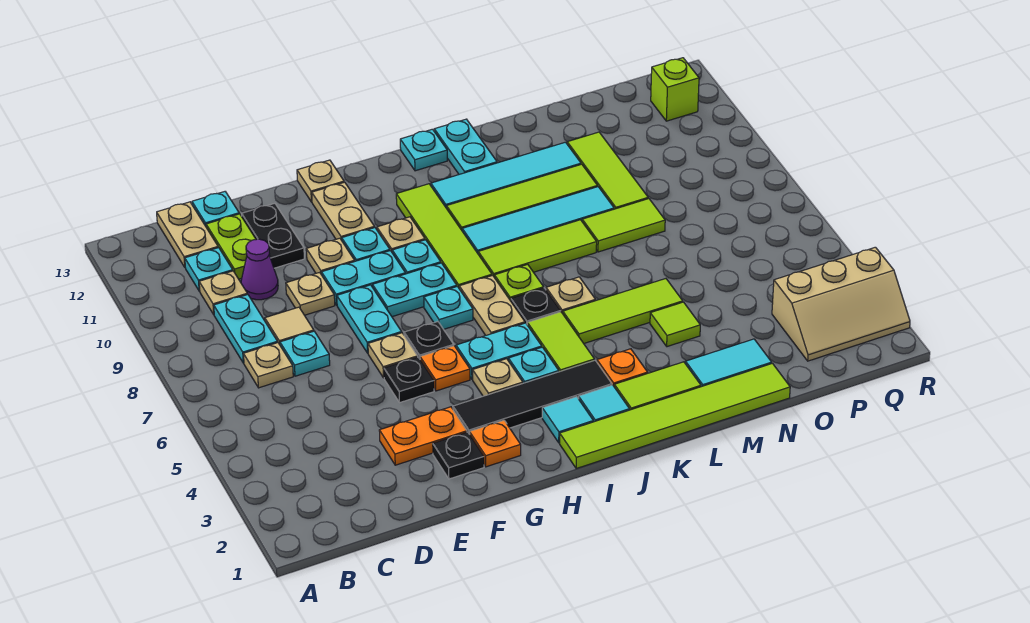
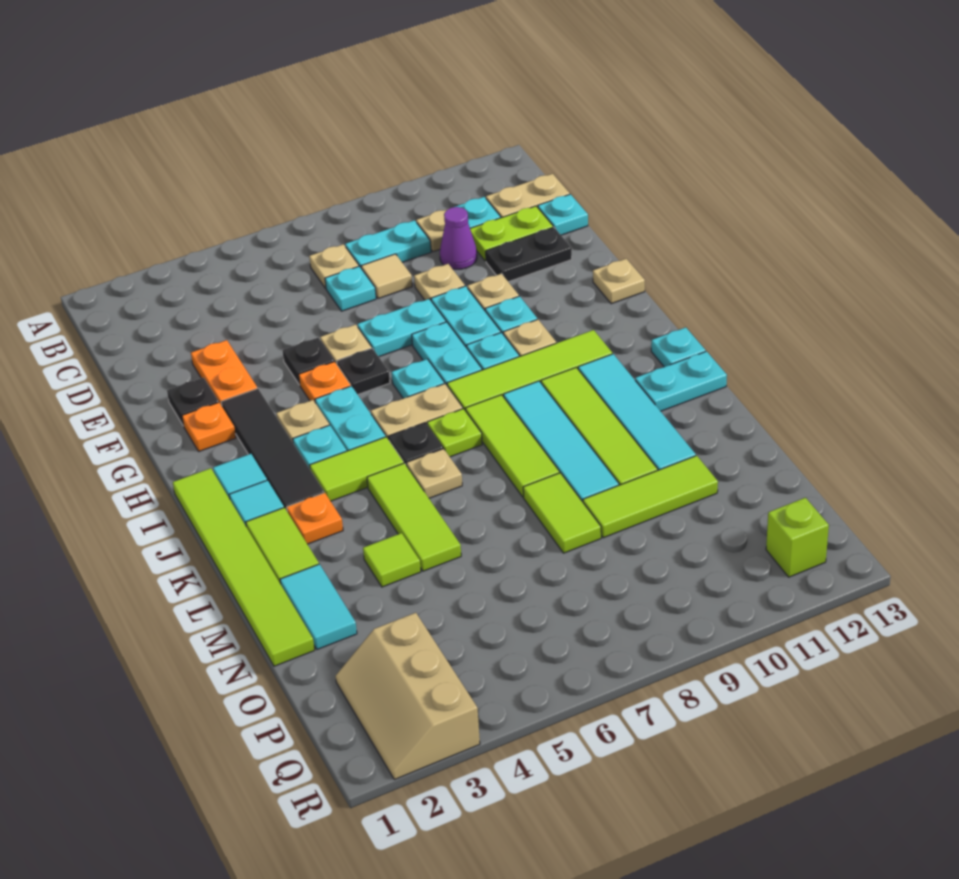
tan 1x2 plate [312,182,374,240] -> none

